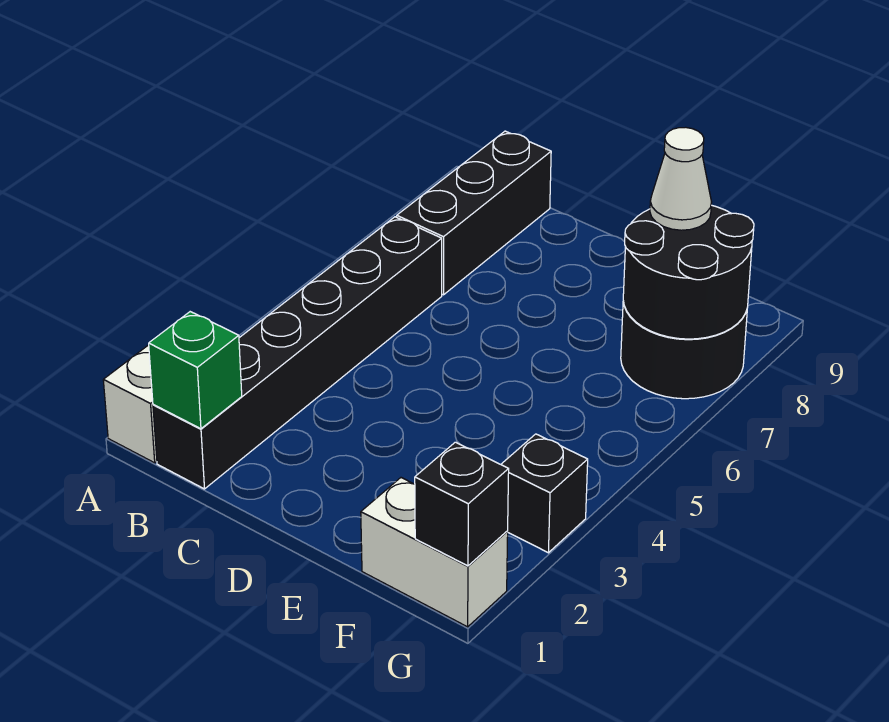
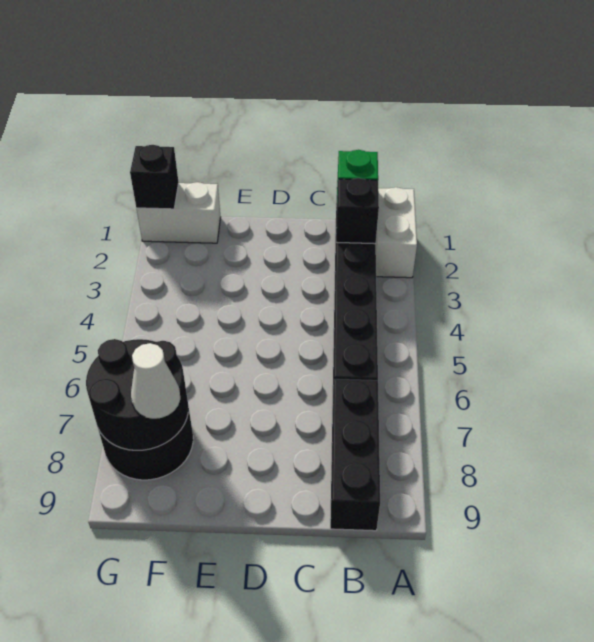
black 1x1 brick [501,434,588,553] -> black 1x1 brick moved to [336,178,379,244]

